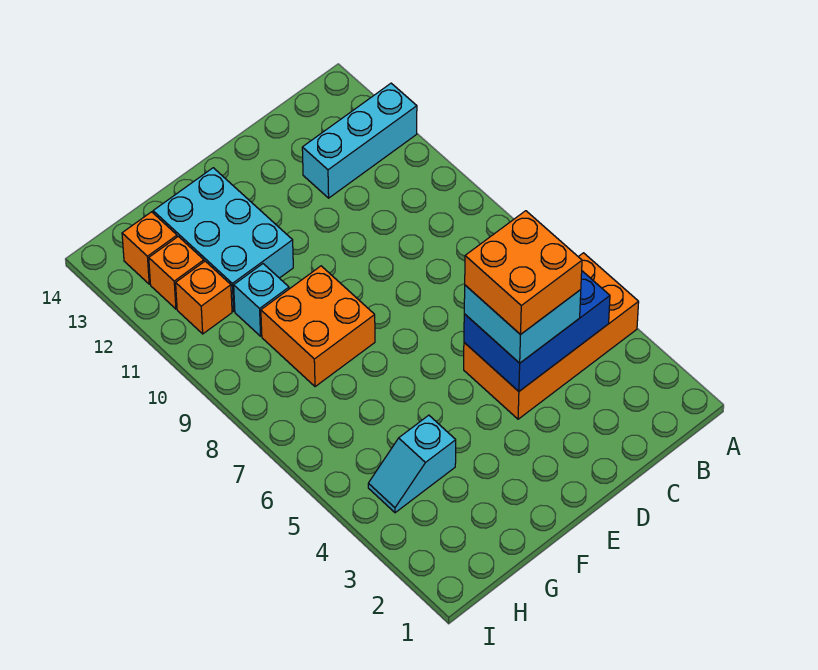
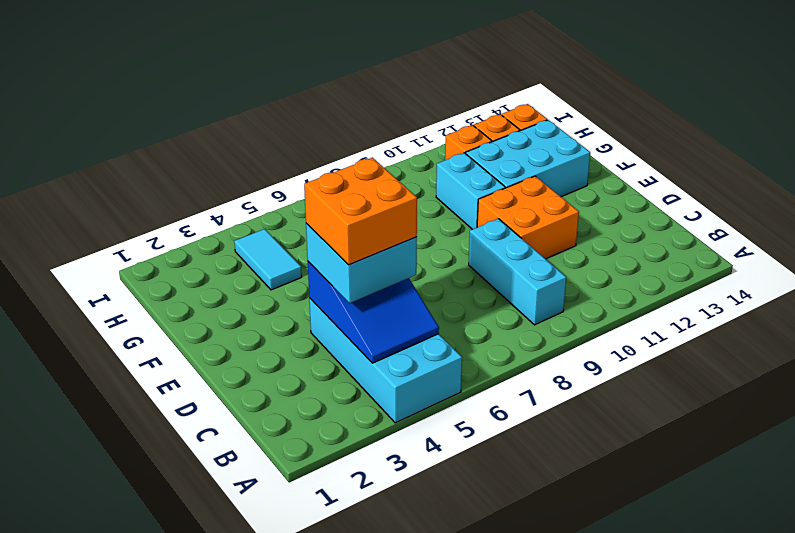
orange 2x4 brick [464,253,639,419] -> cyan 2x4 brick [309,298,462,423]
cyan 1x3 brick [302,83,417,198] -> cyan 1x3 brick moved to [469,219,566,325]
blue 2x3 brick [464,271,610,391] -> blue 2x3 slope [308,262,439,363]
orange 2x2 brick [261,266,375,387] -> orange 2x2 brick moved to [477,176,579,259]
cyan 1x2 slope [368,415,456,513] -> cyan 1x2 tile [234,229,302,290]
cyan 1x1 brick [234,264,289,336] -> cyan 1x2 brick [436,153,505,229]

